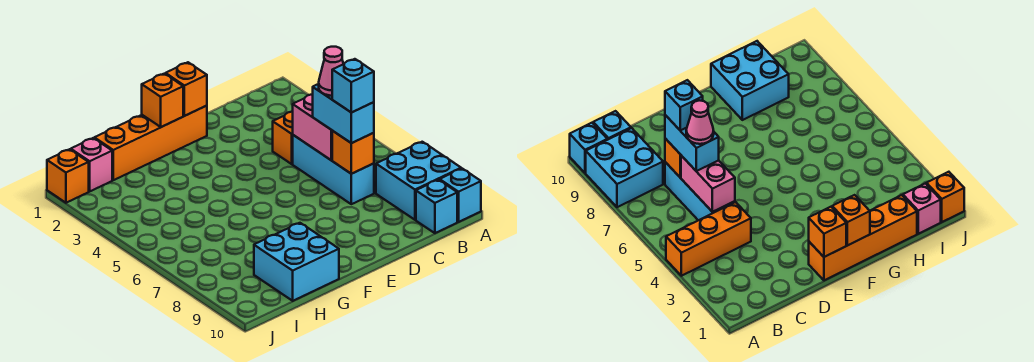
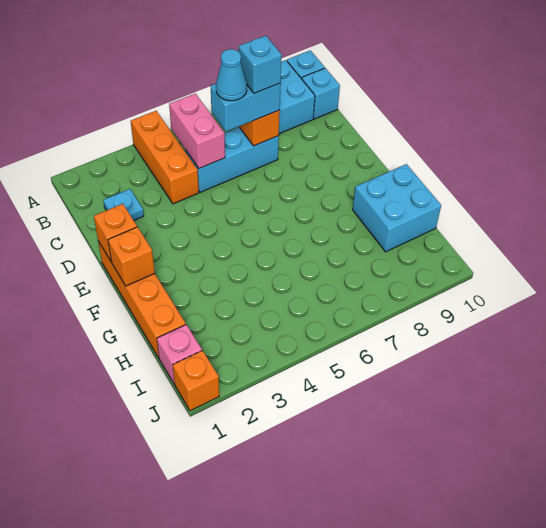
none -> cyan 1x1 plate [103,189,144,220]
pink 1x2 brick [293,94,332,160] -> pink 1x2 brick turned to [169,94,225,168]
pink 1x1 cone [319,47,343,96] -> cyan 1x1 cone [216,49,247,101]

